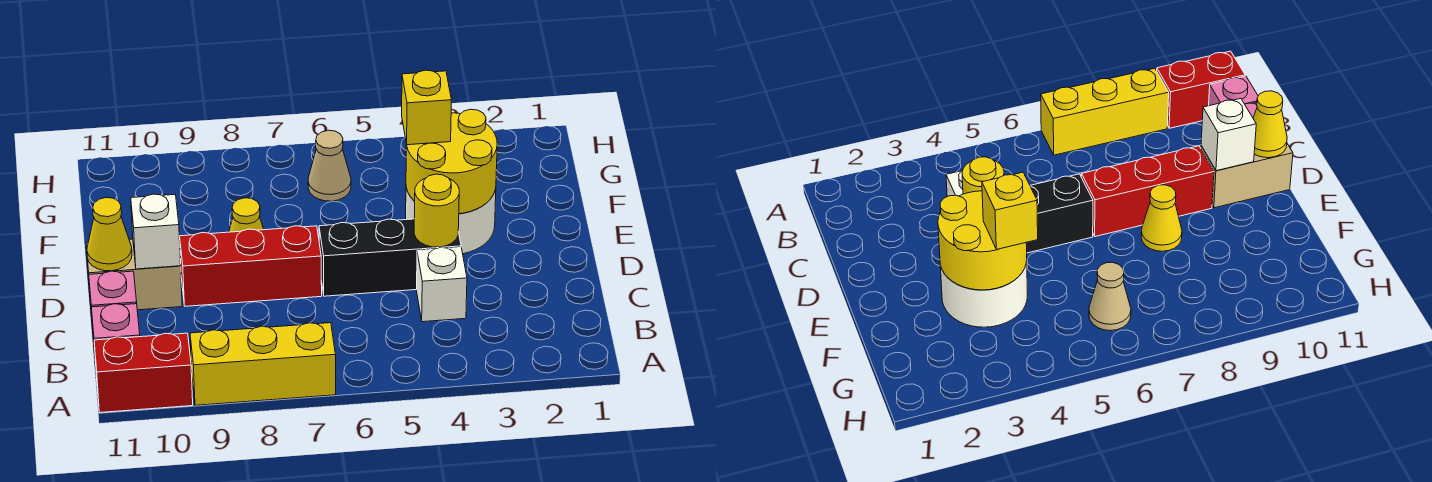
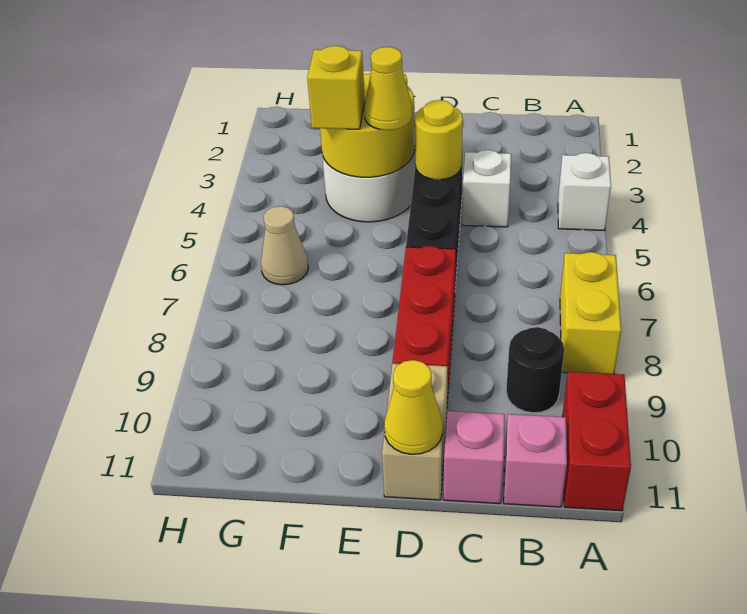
yellow 1x3 brick [190,323,336,405] -> yellow 1x2 brick [560,252,621,374]
none -> black 1x1 round brick [506,327,564,413]
white 1x1 brick [131,194,181,269] -> white 1x1 brick moved to [558,153,611,231]
yellow 1x1 cone [229,198,264,232] -> yellow 1x1 cone moved to [364,47,412,130]

